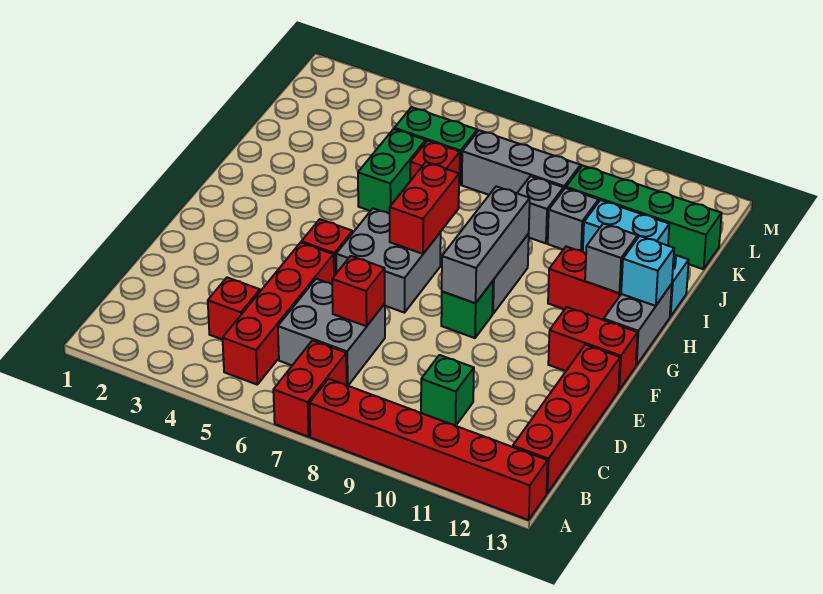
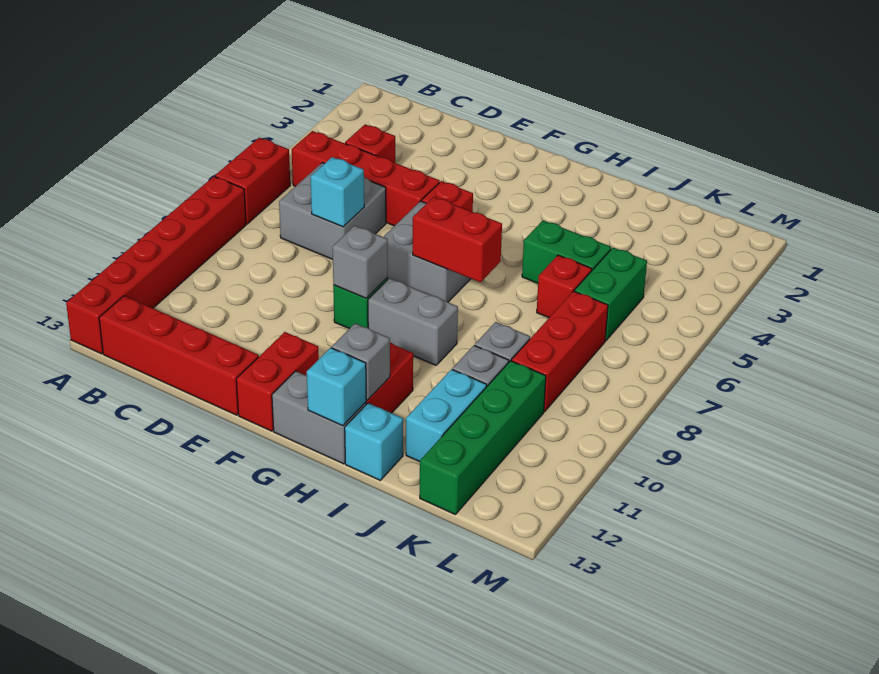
red 1x2 brick [273,340,347,437] -> red 1x2 brick turned to [215,138,290,224]
green 1x1 brick [421,355,474,426] -> none
red 1x1 brick [332,256,385,326] -> cyan 1x1 brick [311,157,364,227]
grey 1x3 brick [442,186,530,303] -> grey 1x1 brick [332,226,388,298]
grey 1x3 brick [462,130,581,195] -> red 1x3 brick [511,291,608,412]

